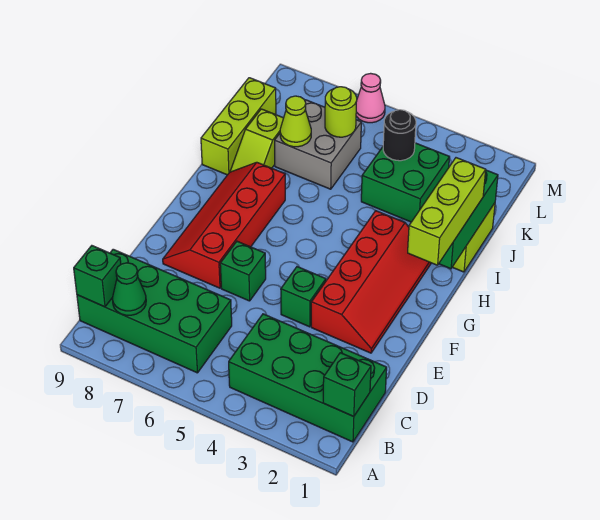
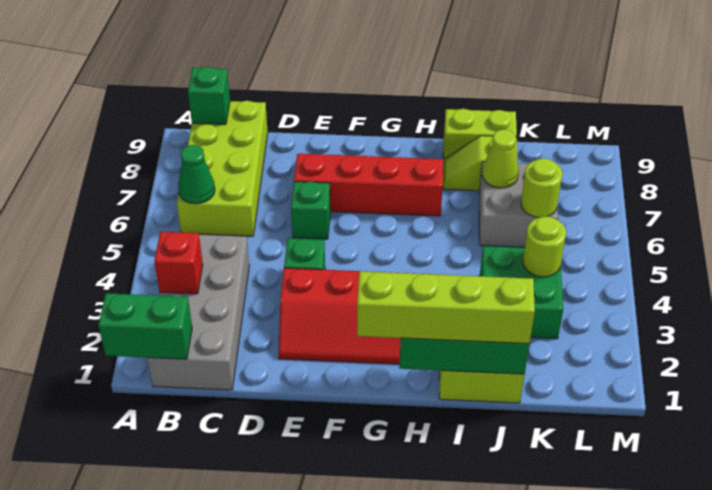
green 2x4 brick [229,314,387,442] -> grey 2x4 brick [147,235,249,390]
green 1x1 brick [323,353,371,417] -> green 1x2 brick [98,293,192,359]
none -> red 1x1 brick [154,232,203,294]
green 2x4 brick [77,249,232,373] -> lime 2x4 brick [177,101,268,236]
green 1x1 cone [112,263,146,315] -> green 1x1 cone moved to [178,145,215,204]
lime 1x3 brick [408,158,486,265] -> lime 1x4 brick [357,271,535,344]
lime 1x3 brick [201,78,276,175] -> lime 1x2 brick [443,109,517,160]
black 1x1 round brick [383,110,416,161] -> lime 1x1 round brick [523,216,566,277]
pink 1x1 cone [356,73,385,123] -> none

